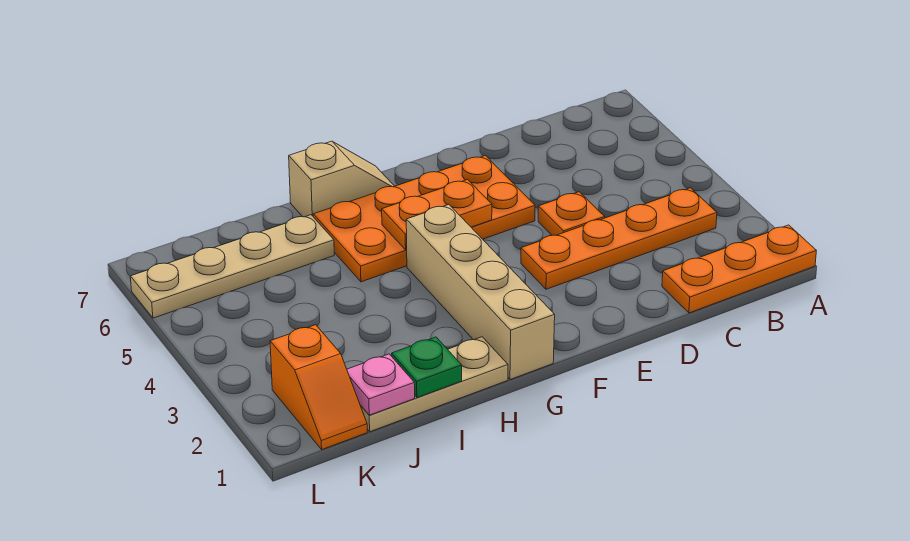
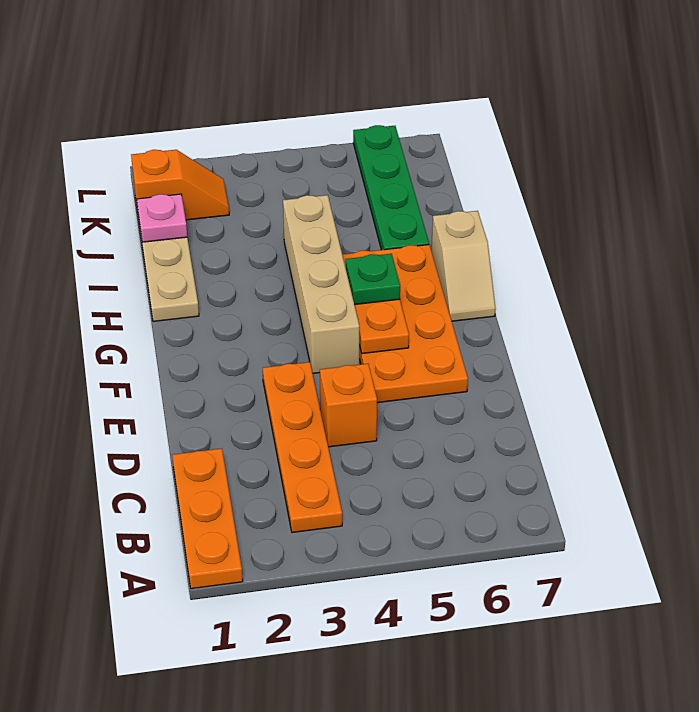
orange 1x1 plate [538,192,605,235] -> orange 1x1 brick [320,364,377,447]
tan 1x4 brick [406,205,555,380] -> tan 1x4 brick turned to [283,195,359,373]
green 1x1 plate [392,337,462,398] -> green 1x1 plate moved to [346,254,400,305]
tan 1x4 plate [130,215,334,318] -> green 1x4 plate [353,125,429,250]
orange 1x2 slope [270,325,367,449] -> orange 1x2 slope turned to [131,150,229,220]

